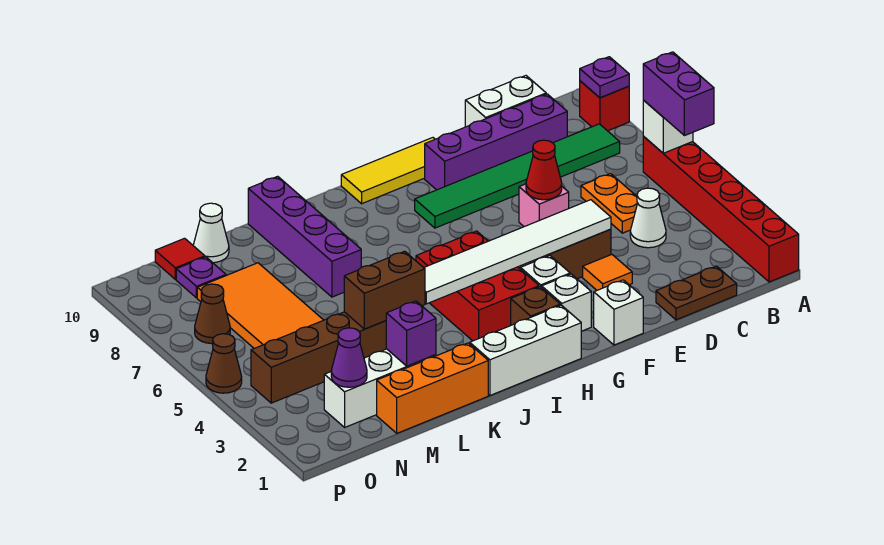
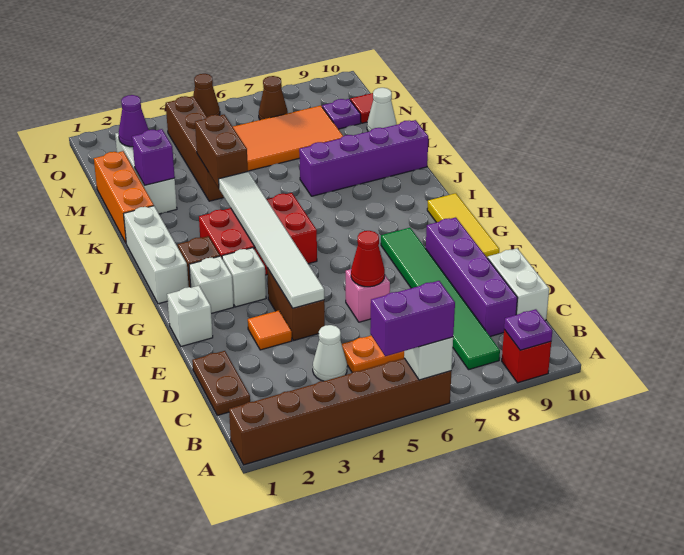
red 1x6 brick [643,136,799,282] -> brown 1x6 brick [229,358,451,465]

